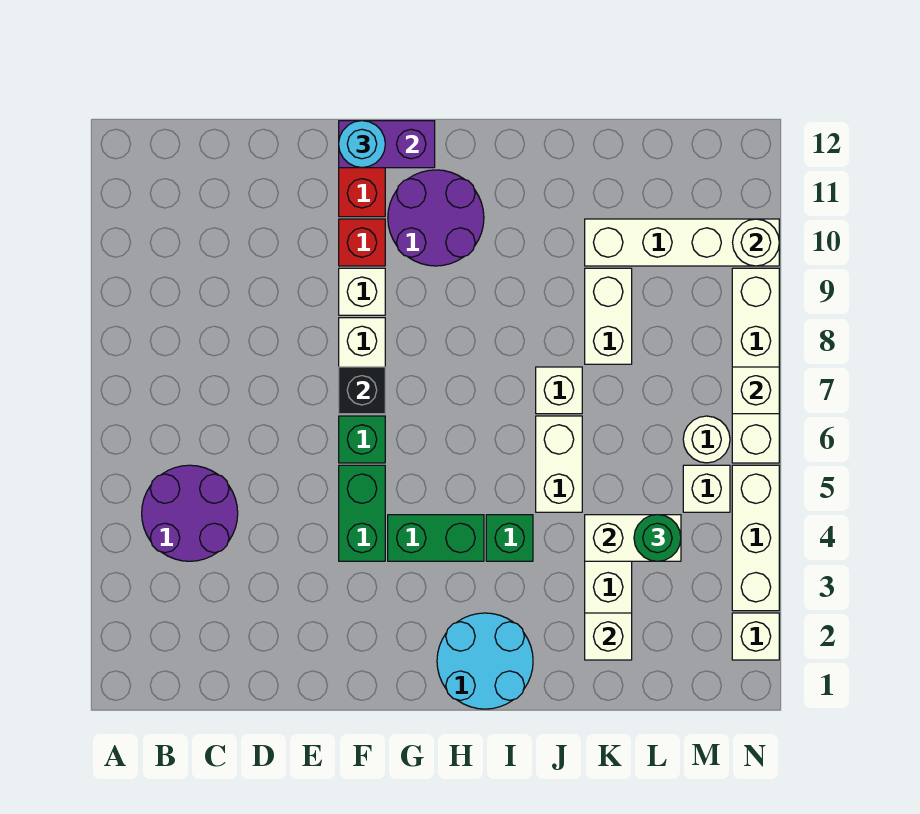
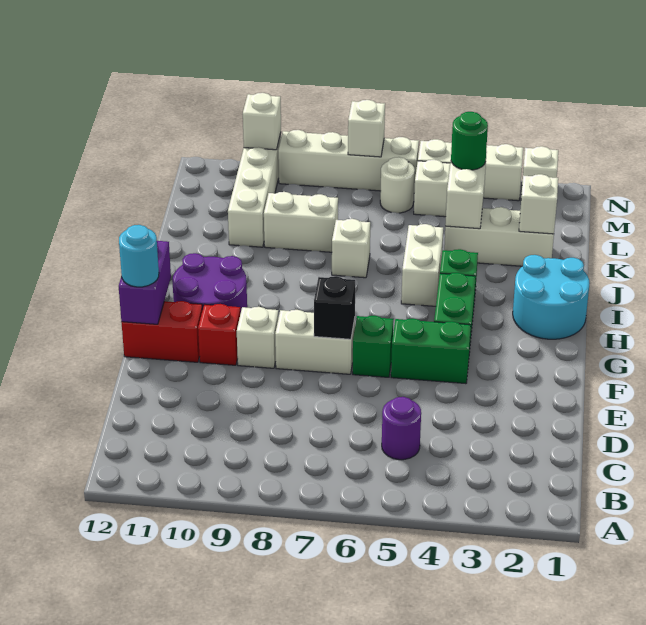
purple 2x2 round brick [142,465,238,561] -> purple 1x1 round brick [382,397,421,460]
white 1x2 brick [536,416,582,512] -> white 1x2 brick turned to [401,224,443,306]
white 1x1 round brick [733,219,779,266] -> white 1x1 brick [243,93,281,150]

